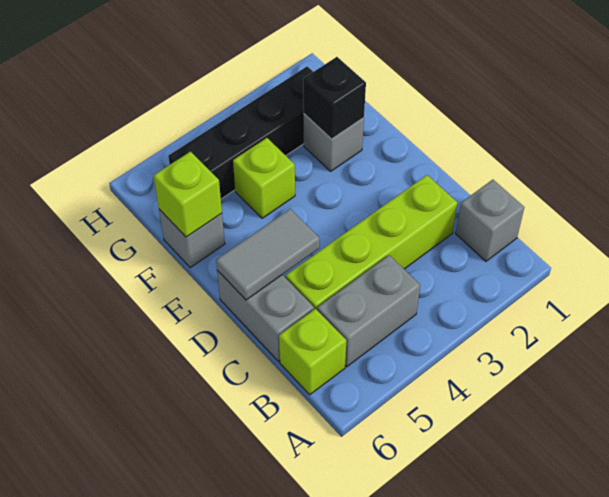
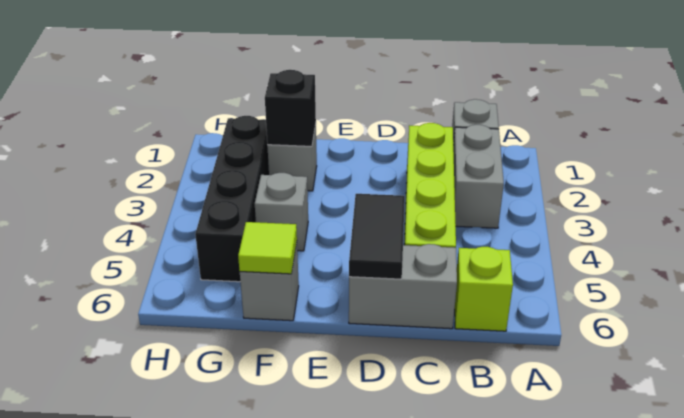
grey 1x2 brick [317,255,420,367] -> grey 1x2 brick moved to [453,125,504,228]
grey 1x2 tile [216,209,320,300] -> black 1x2 tile [349,194,405,279]
lime 1x1 brick [233,138,295,218] -> grey 1x1 brick [255,173,308,251]
lime 1x1 brick [154,152,222,237] -> lime 1x1 tile [238,222,297,274]

